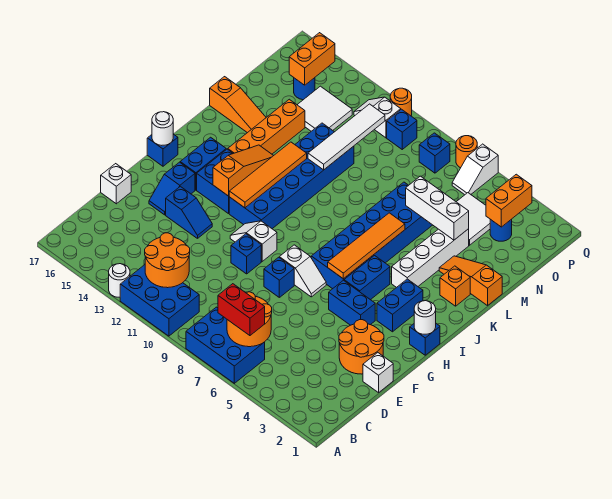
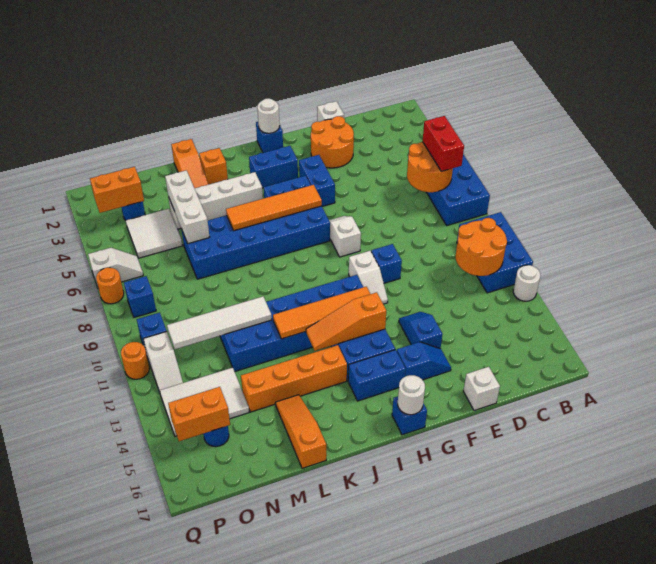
blue 1x1 brick [264,257,294,297] -> none
white 2x2 tile [297,86,352,131] -> white 2x3 tile [160,367,249,436]

